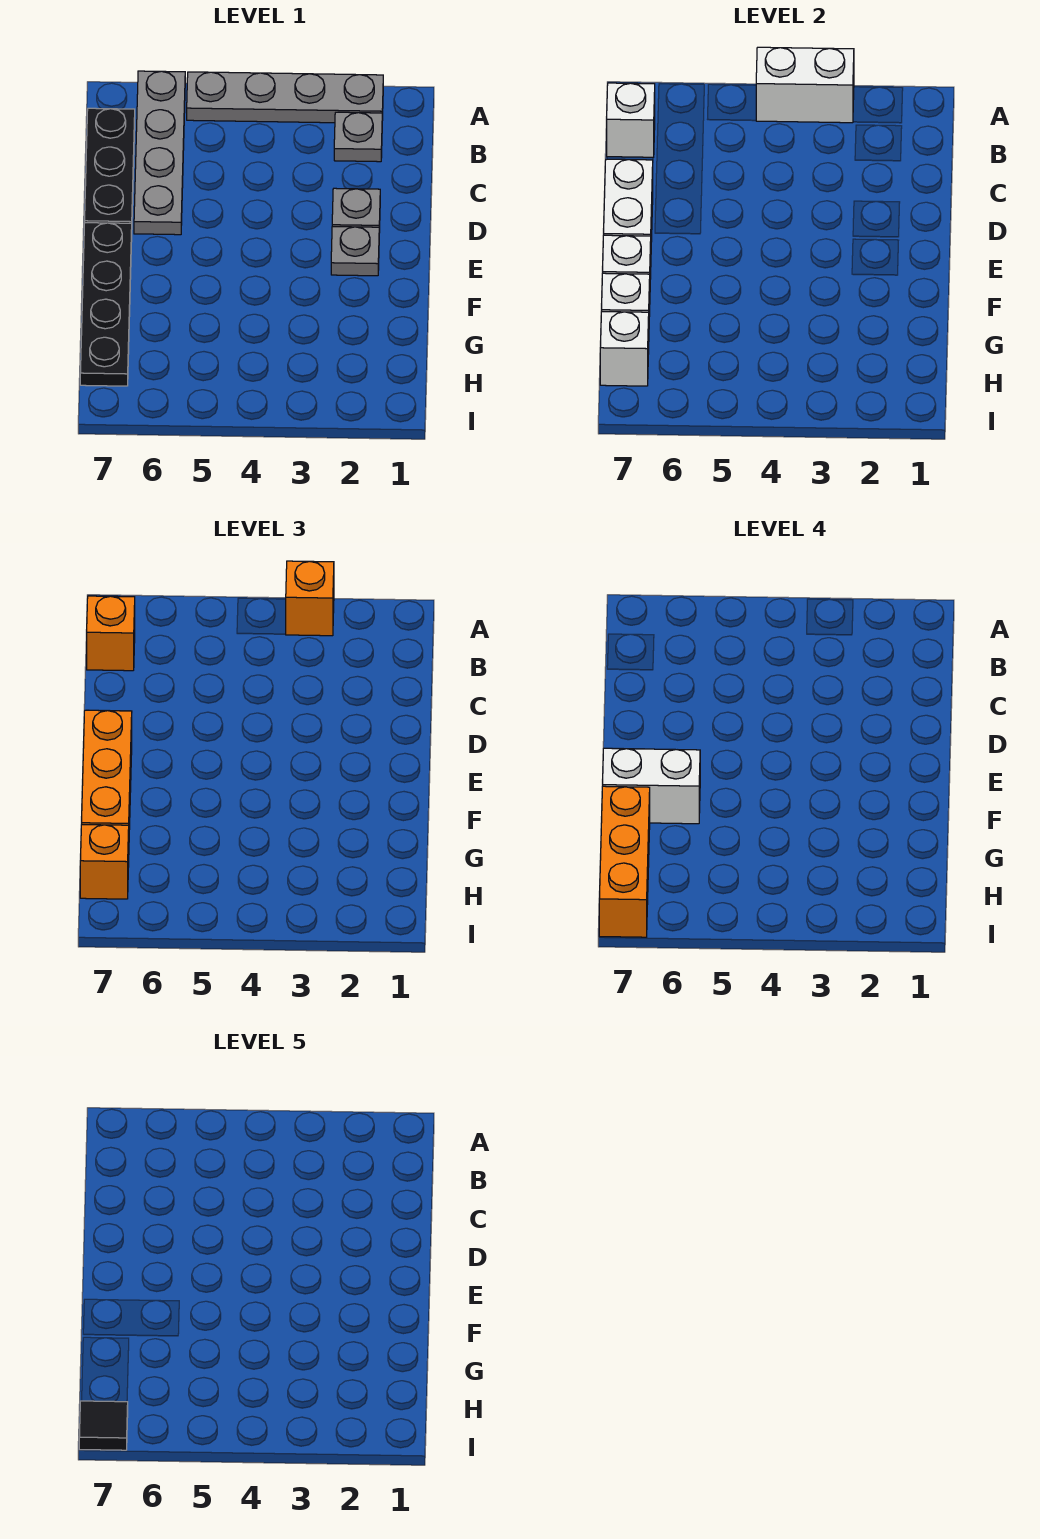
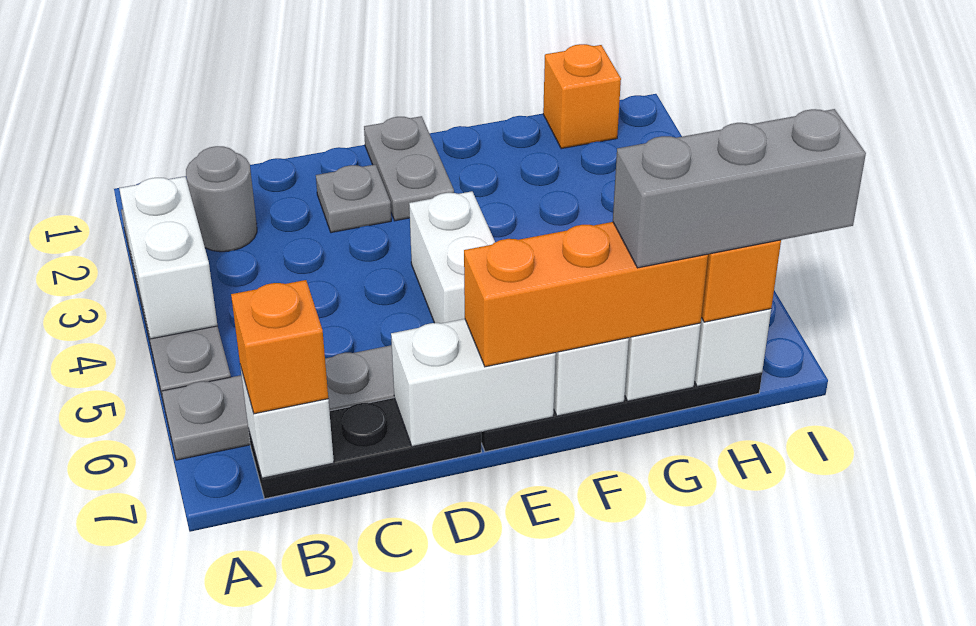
orange 1x1 brick [286,561,334,636] -> orange 1x1 brick moved to [543,44,621,149]
grey 1x1 plate [334,112,382,162] -> grey 1x1 round brick [186,146,257,252]
grey 1x1 plate [331,227,379,276] -> grey 1x2 plate [364,116,454,221]
white 1x2 brick [603,748,700,824] -> white 1x2 brick moved to [409,191,495,323]
orange 1x3 brick [599,786,650,937] -> grey 1x3 brick [613,109,866,268]
black 1x1 tile [79,1401,128,1450] -> none

